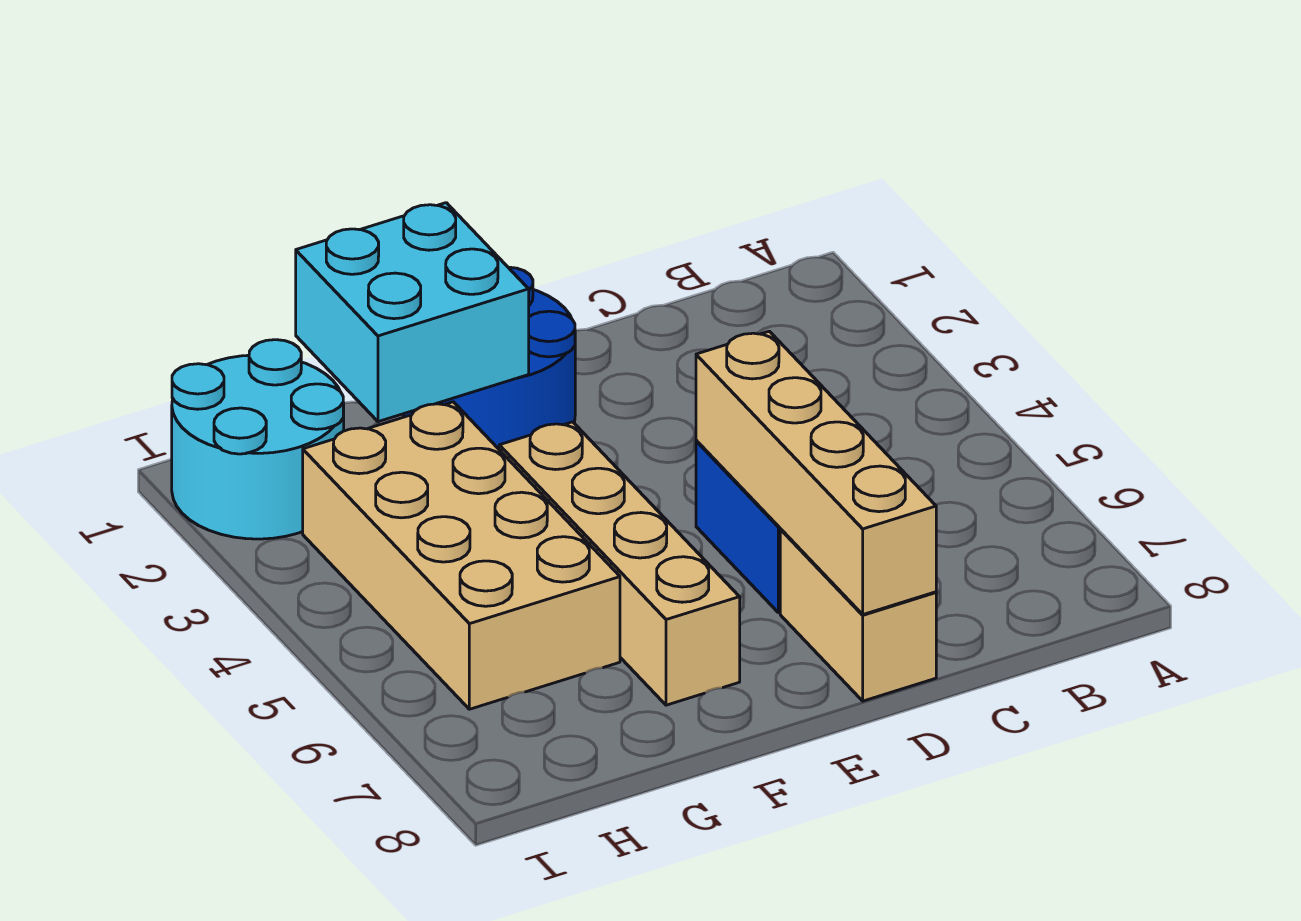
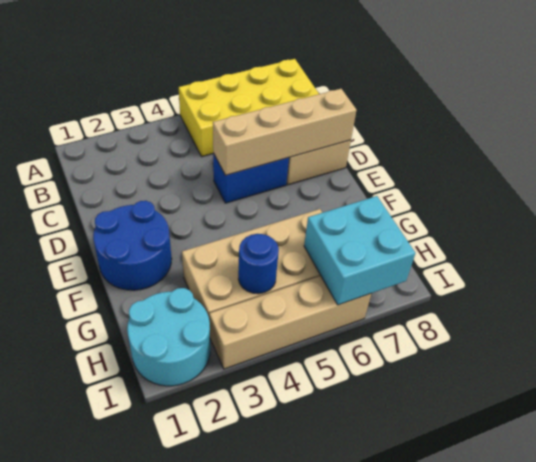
none -> yellow 2x4 brick [179,59,319,157]
cyan 2x2 brick [296,203,529,422] -> cyan 2x2 brick moved to [304,196,415,305]
tan 1x4 brick [499,422,740,705] -> tan 1x4 brick moved to [209,276,371,369]
none -> blue 1x1 round brick [238,234,279,294]

